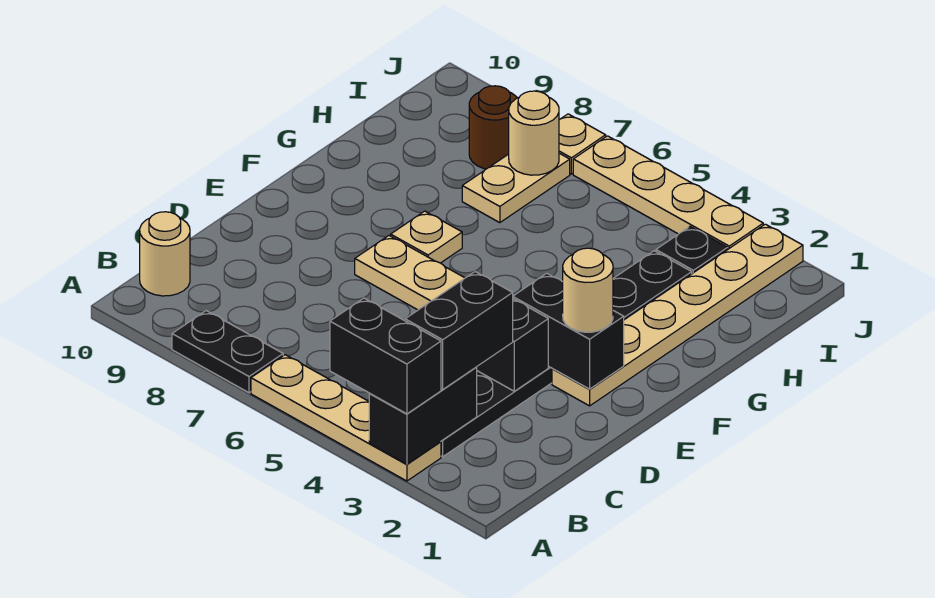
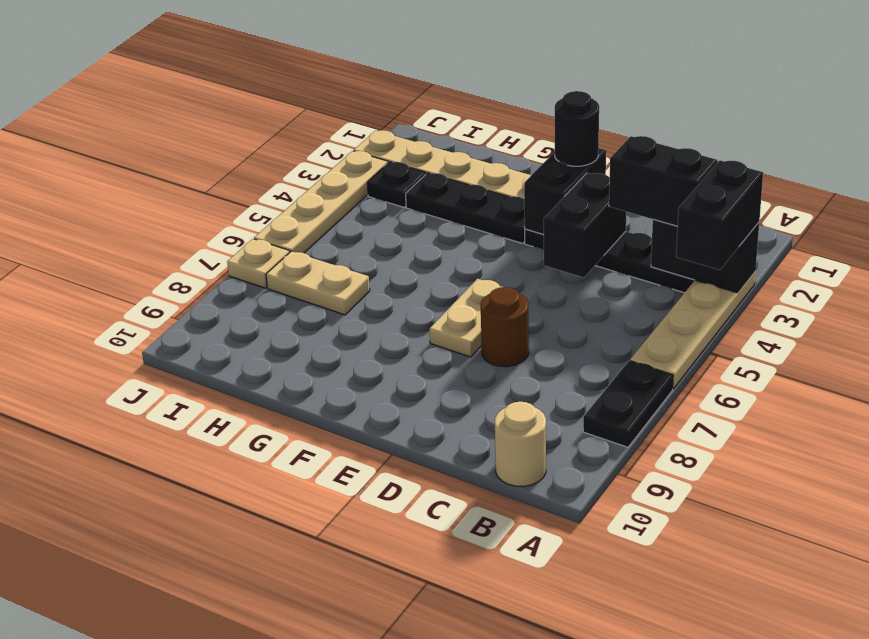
tan 1x1 round brick [563,248,613,332] -> black 1x1 round brick [555,91,599,166]
tan 1x1 plate [391,211,462,263] -> none
tan 1x1 round brick [509,91,559,175] -> none
brown 1x1 round brick [469,86,517,169] -> brown 1x1 round brick moved to [481,287,529,367]

